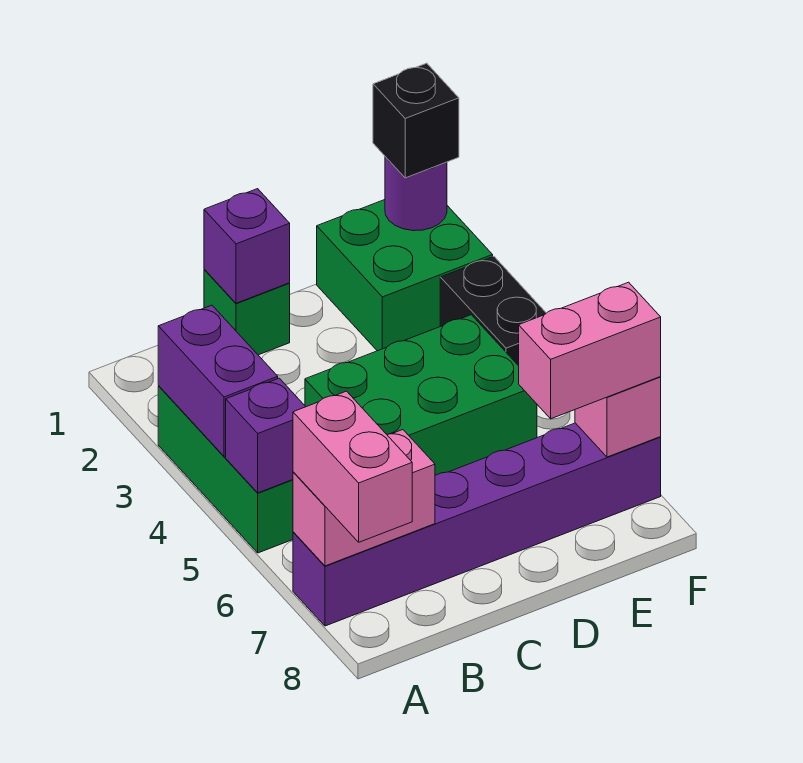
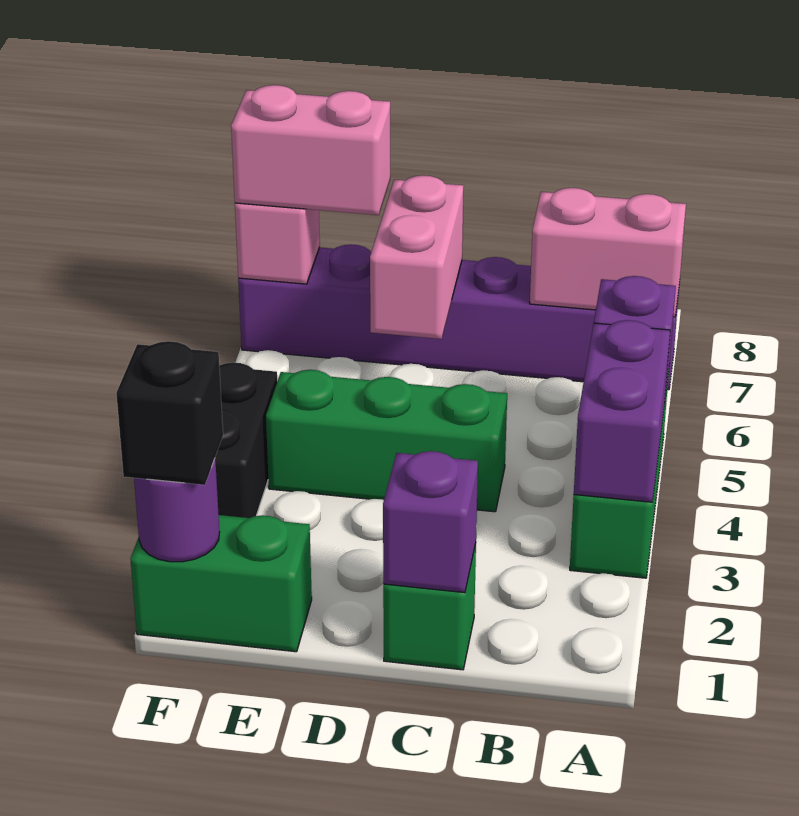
pink 1x2 brick [293,391,412,542] -> pink 1x2 brick moved to [370,175,464,339]
green 2x3 brick [305,315,537,475] -> green 1x3 brick [266,370,507,512]
green 2x2 brick [317,200,493,351] -> green 1x2 brick [130,515,312,652]

